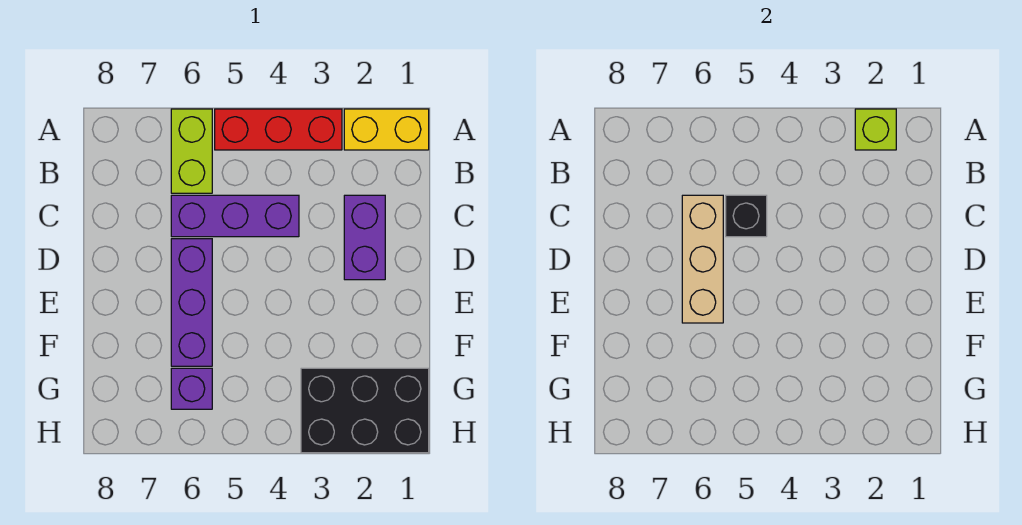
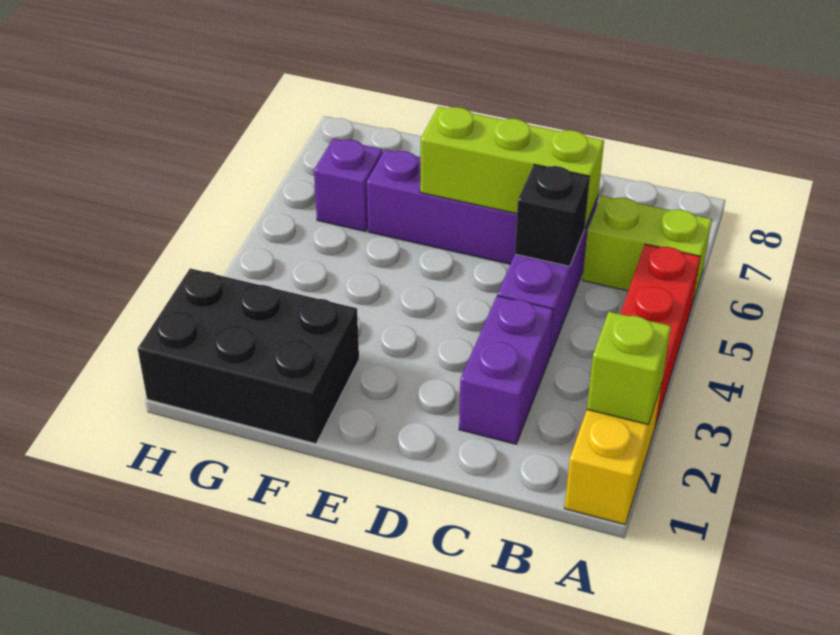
purple 1x2 brick [344,195,385,280] -> purple 1x2 brick turned to [459,296,553,444]
tan 1x3 brick [682,195,723,323] -> lime 1x3 brick [420,107,604,229]
black 2x3 brick [301,368,429,453] -> black 2x3 brick turned to [138,268,359,444]

